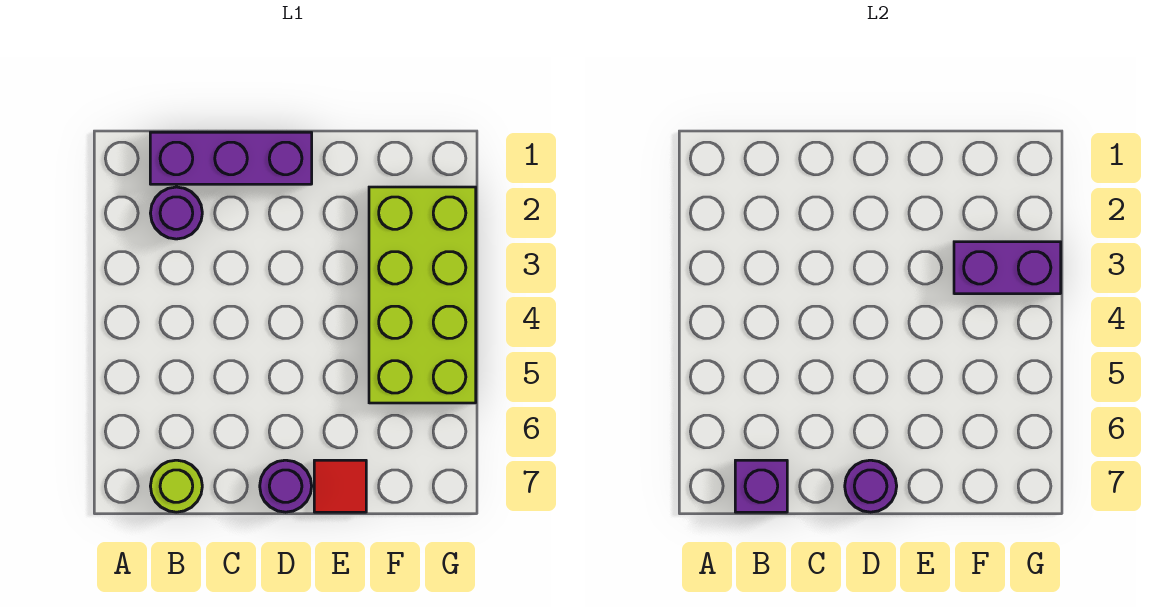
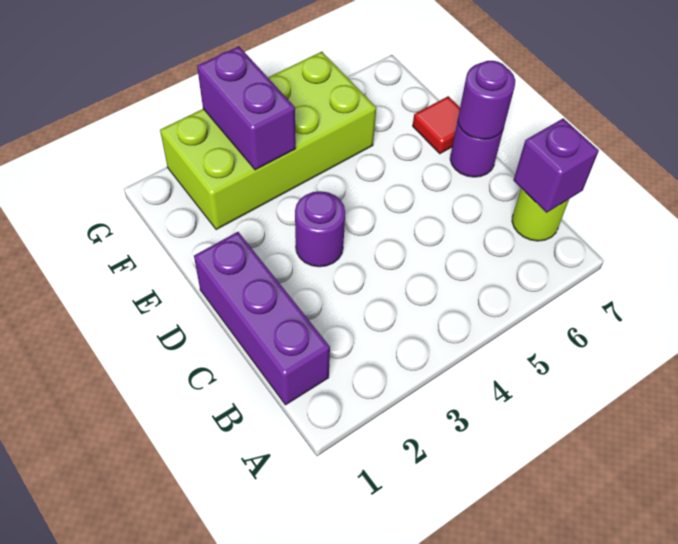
purple 1x1 round brick [150,187,202,239] -> purple 1x1 round brick moved to [295,191,345,267]

